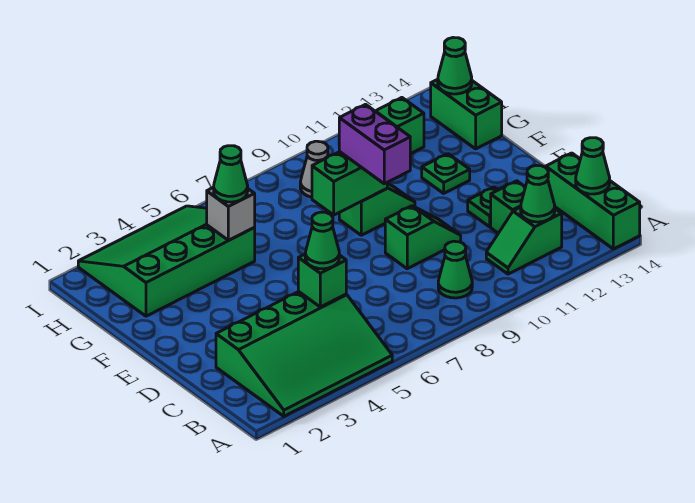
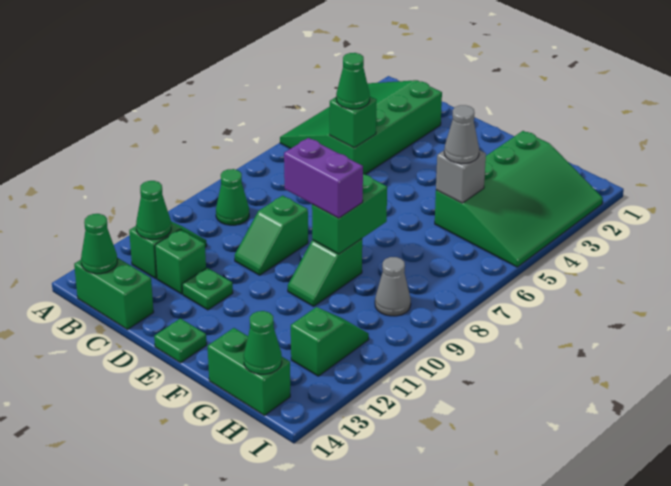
green 1x3 brick [546,153,640,249] -> green 1x2 brick [74,258,154,330]
green 1x1 plate [422,154,470,193] -> green 1x1 plate moved to [154,318,207,363]
green 1x1 cone [214,146,248,202] -> grey 1x1 cone [444,105,479,164]

